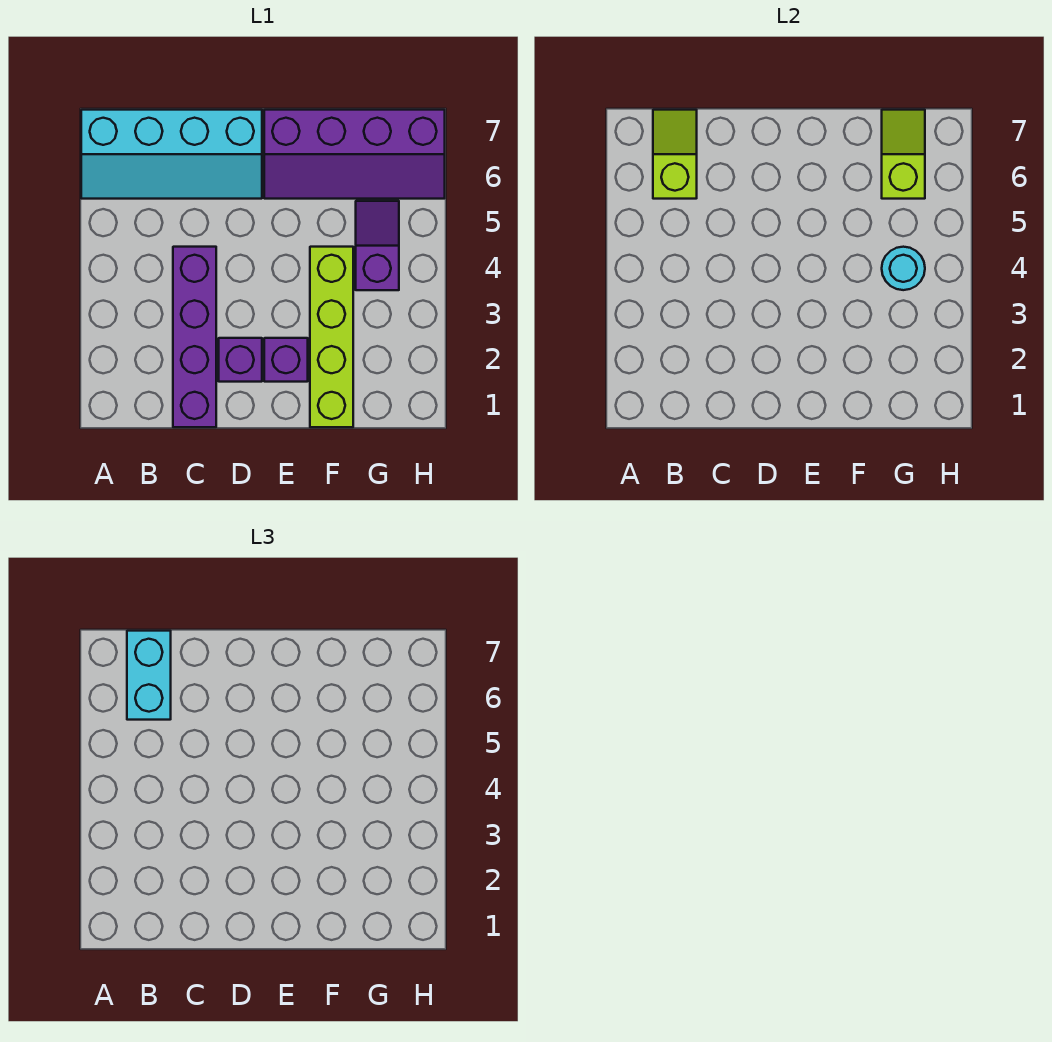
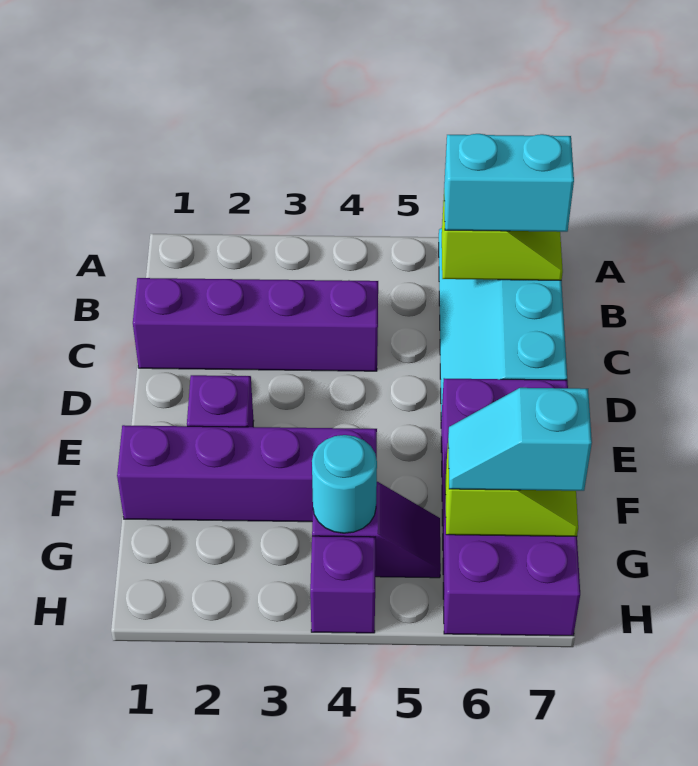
purple 1x1 brick [219,338,262,382] -> purple 1x1 brick moved to [310,536,376,633]
purple 2x4 slope [264,110,445,199] -> purple 2x4 brick [441,378,580,636]
lime 1x4 brick [310,247,353,427] -> purple 1x4 brick [117,425,377,522]
none -> cyan 1x2 slope [448,388,592,491]

